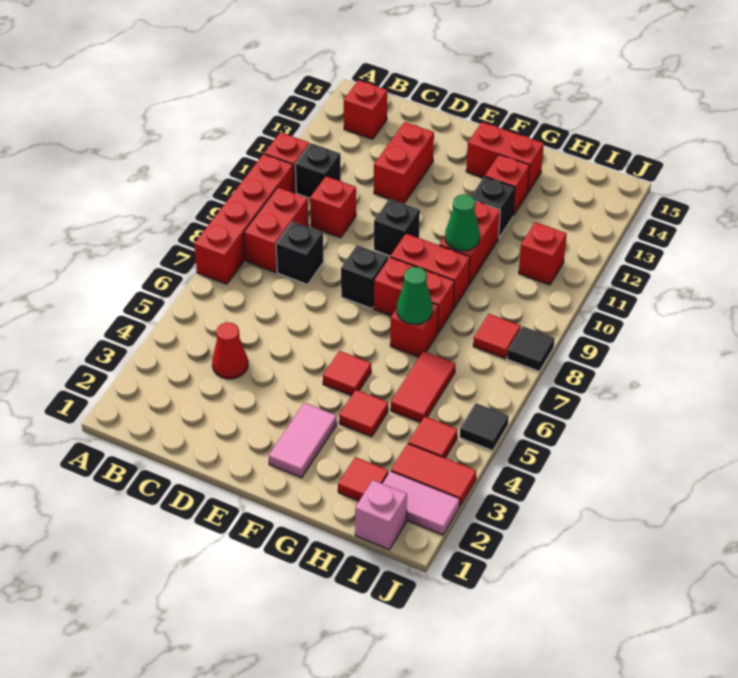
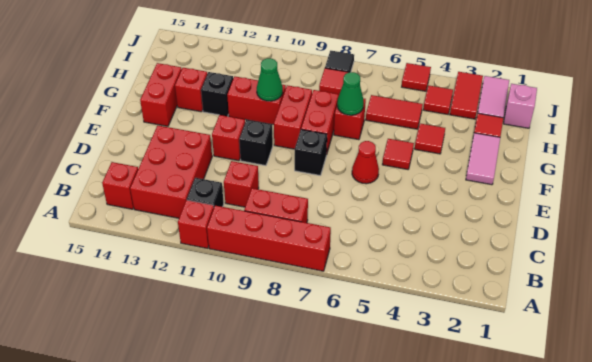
red 1x1 cone [212,322,248,379] -> red 1x1 cone moved to [352,141,379,184]
black 1x1 brick [276,222,324,284] -> none
red 1x2 brick [374,122,434,204] -> red 2x3 brick [130,126,212,218]
pink 1x2 tile [269,403,337,478] -> pink 1x2 tile turned to [466,133,500,185]
red 1x1 brick [519,222,567,285] -> red 1x1 brick moved to [212,115,245,161]
black 1x1 tile [460,403,509,451] -> red 1x1 tile [402,63,431,91]

